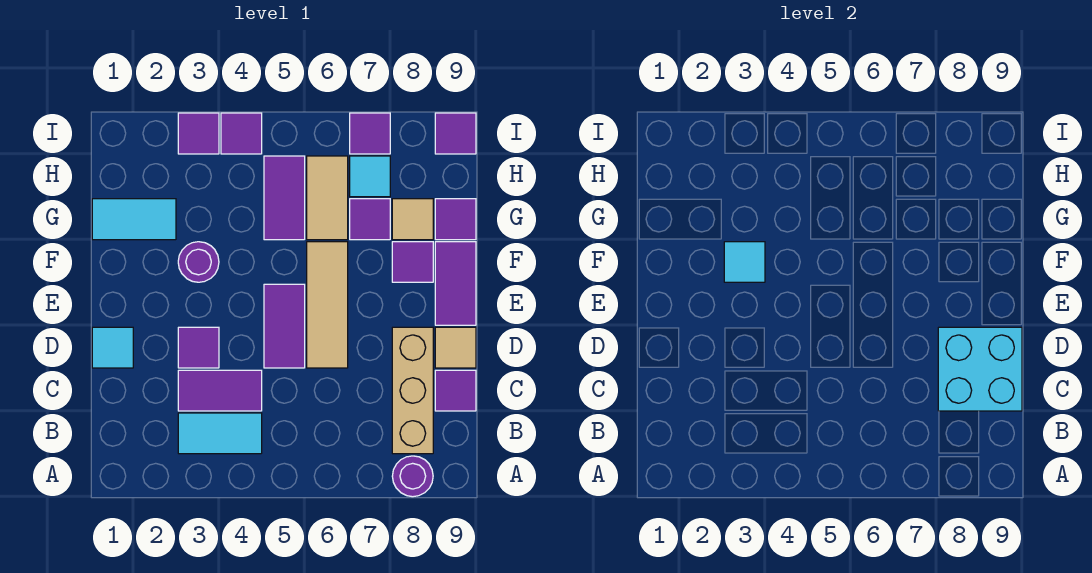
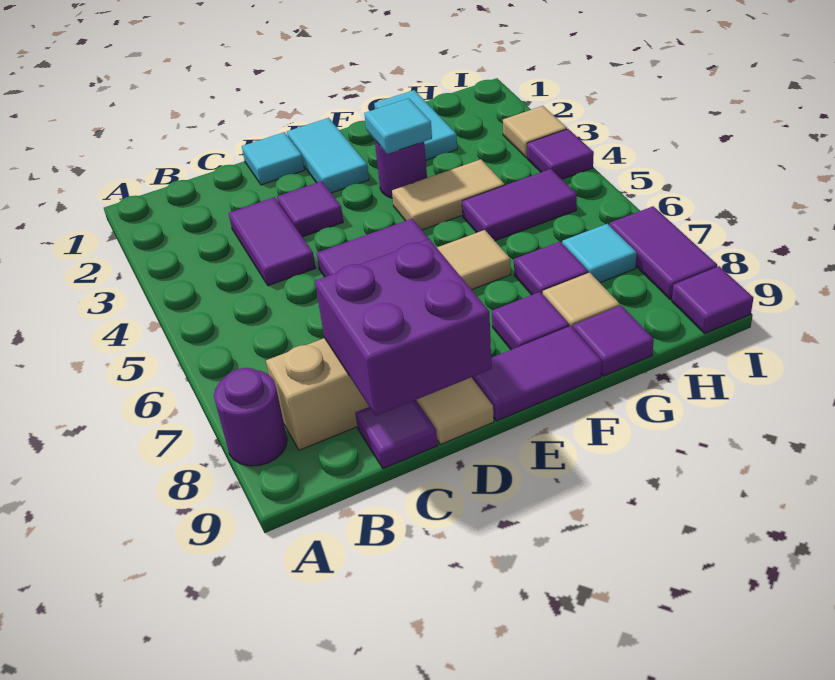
cyan 1x2 tile [178,413,262,454] -> cyan 1x2 tile moved to [287,118,369,193]
cyan 2x2 brick [938,327,1022,411] -> purple 2x2 brick [315,239,492,416]
tan 1x2 tile [307,156,348,240] -> tan 1x2 tile moved to [392,159,505,230]
purple 1x1 tile [178,113,219,154] -> tan 1x1 tile [503,106,567,158]
purple 1x1 tile [350,113,390,154] -> purple 1x2 tile [609,206,717,300]

